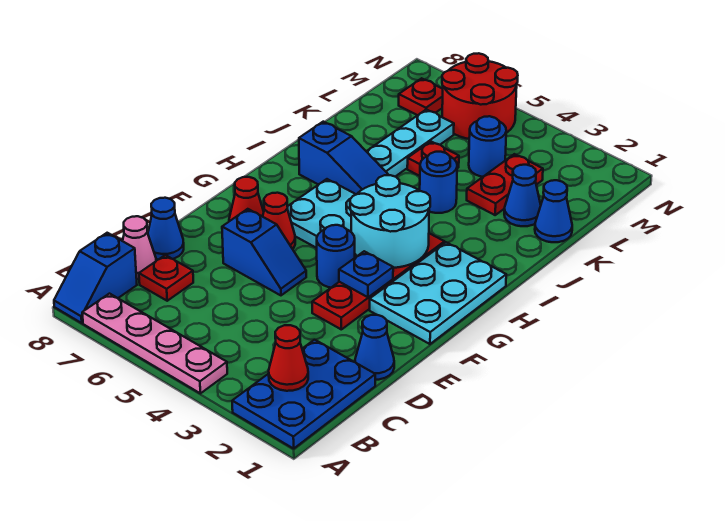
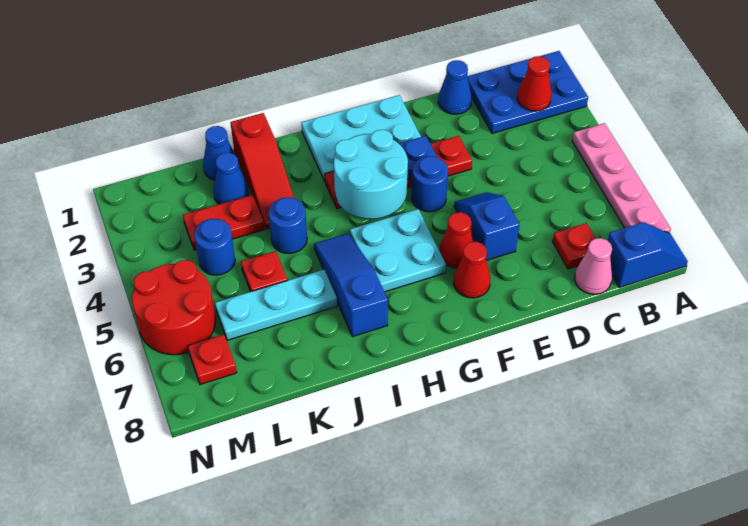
blue 1x1 cone [148,198,184,260] -> none
none -> red 1x3 slope [230,113,294,229]

